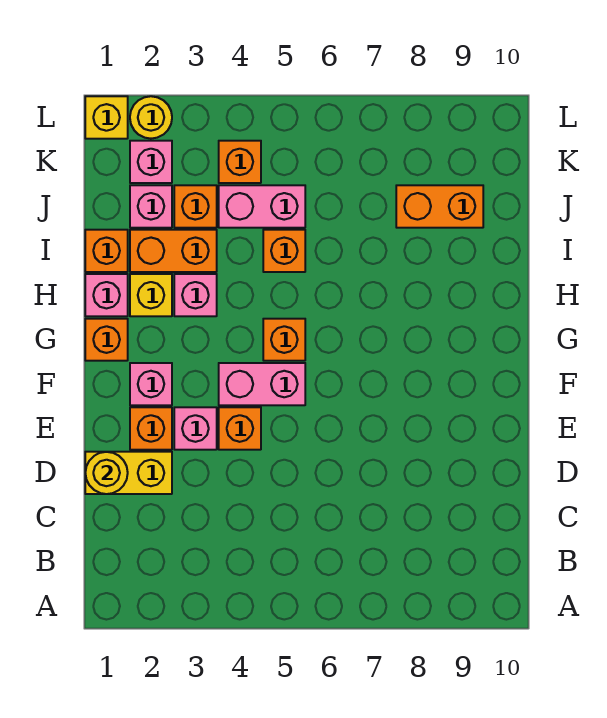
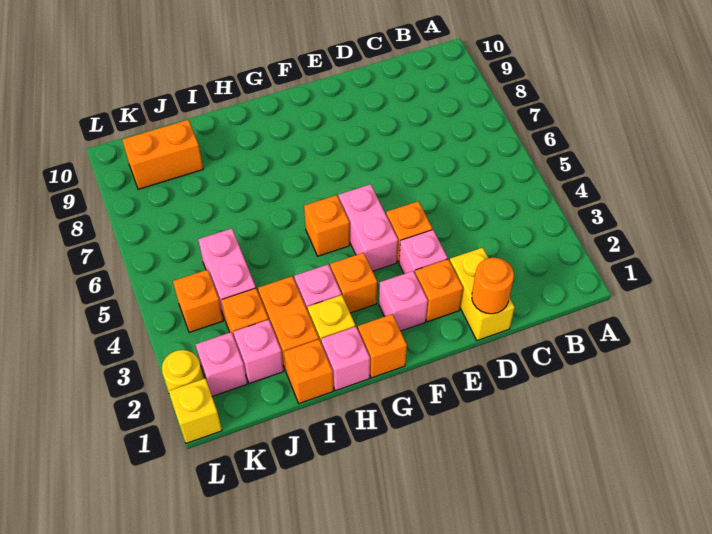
yellow 1x1 round brick [85,452,128,494] -> orange 1x1 round brick [472,258,514,314]
orange 1x1 brick [263,230,305,272] -> orange 1x1 brick moved to [330,253,377,313]
orange 1x2 brick [396,185,483,228] -> orange 1x2 brick turned to [122,120,203,189]

